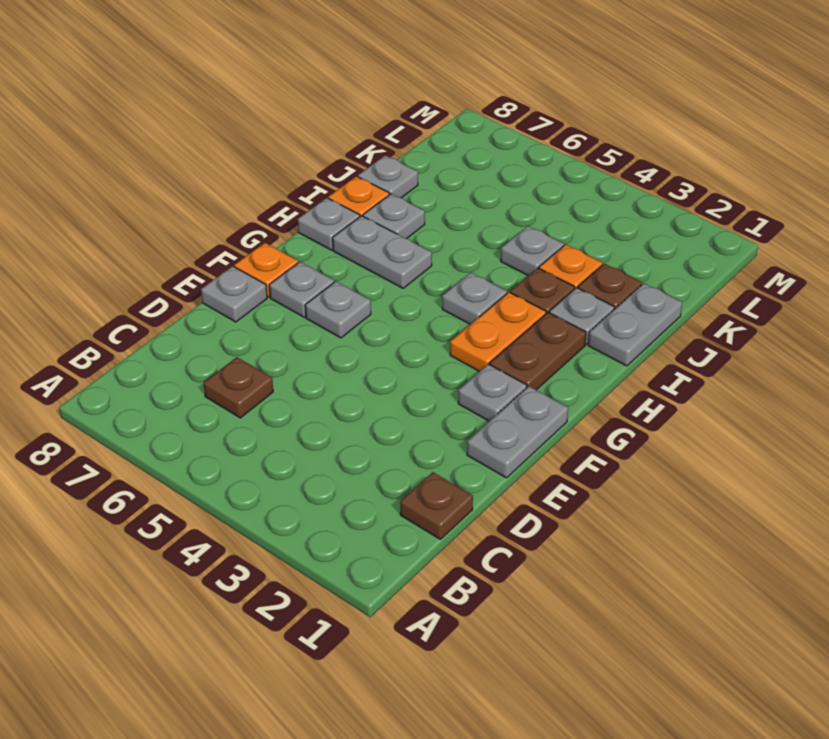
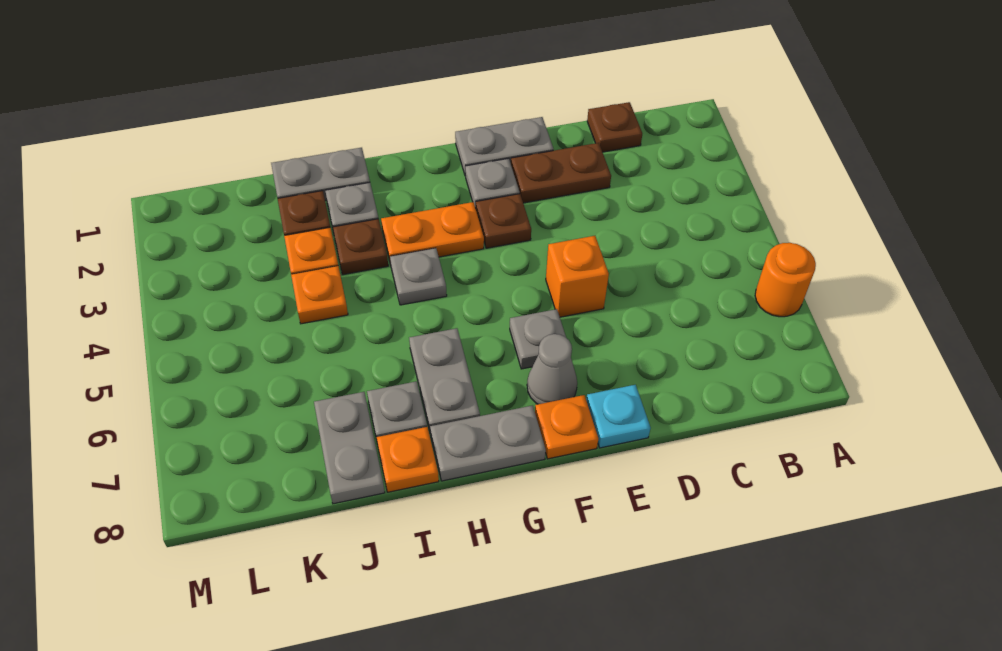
none -> orange 1x1 round brick [755,243,816,317]
brown 1x1 plate [204,357,273,418] -> brown 1x1 plate moved to [476,194,531,248]
none -> orange 1x1 brick [546,236,609,317]
grey 1x1 plate [201,266,267,322] -> cyan 1x1 plate [586,385,651,448]
grey 1x1 plate [269,262,334,317] -> grey 1x1 cone [527,334,577,404]
brown 1x2 plate [490,313,586,390] -> brown 1x2 plate moved to [511,143,611,203]
grey 1x1 plate [298,198,360,250] -> grey 1x2 plate [430,405,546,481]
grey 1x1 plate [501,226,564,276] -> orange 1x1 plate [291,266,348,324]
grey 1x1 plate [358,155,418,198] -> grey 1x2 plate [314,392,385,504]

